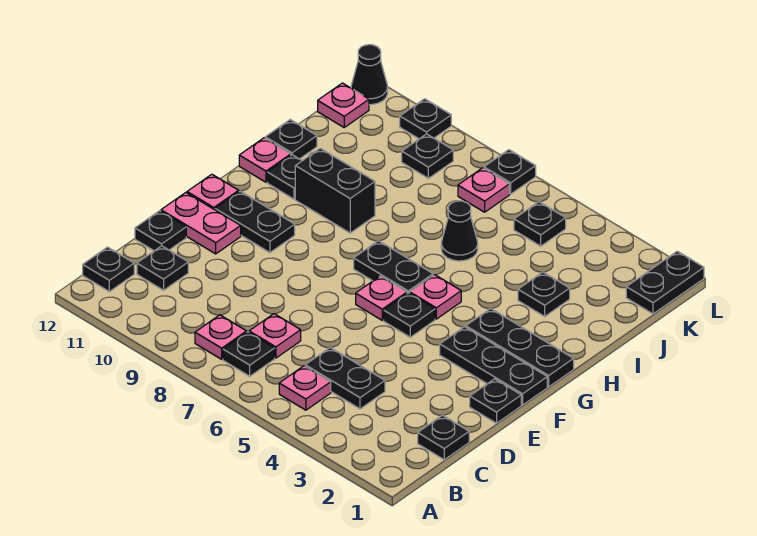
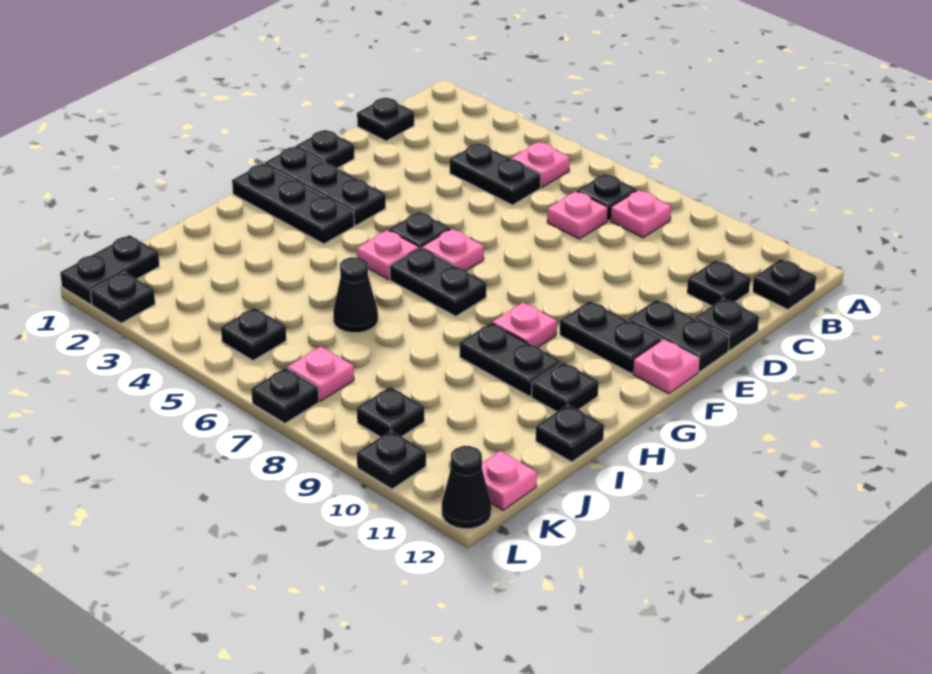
pink 1x2 plate [161,193,241,254] -> black 1x2 plate [628,300,729,372]
black 1x2 brick [295,148,375,233] -> black 1x2 plate [460,323,561,397]
pink 1x1 plate [239,138,291,182] -> pink 1x1 plate moved to [492,302,557,347]
black 1x1 plate [518,272,570,316] -> black 1x1 plate moved to [90,272,155,323]

